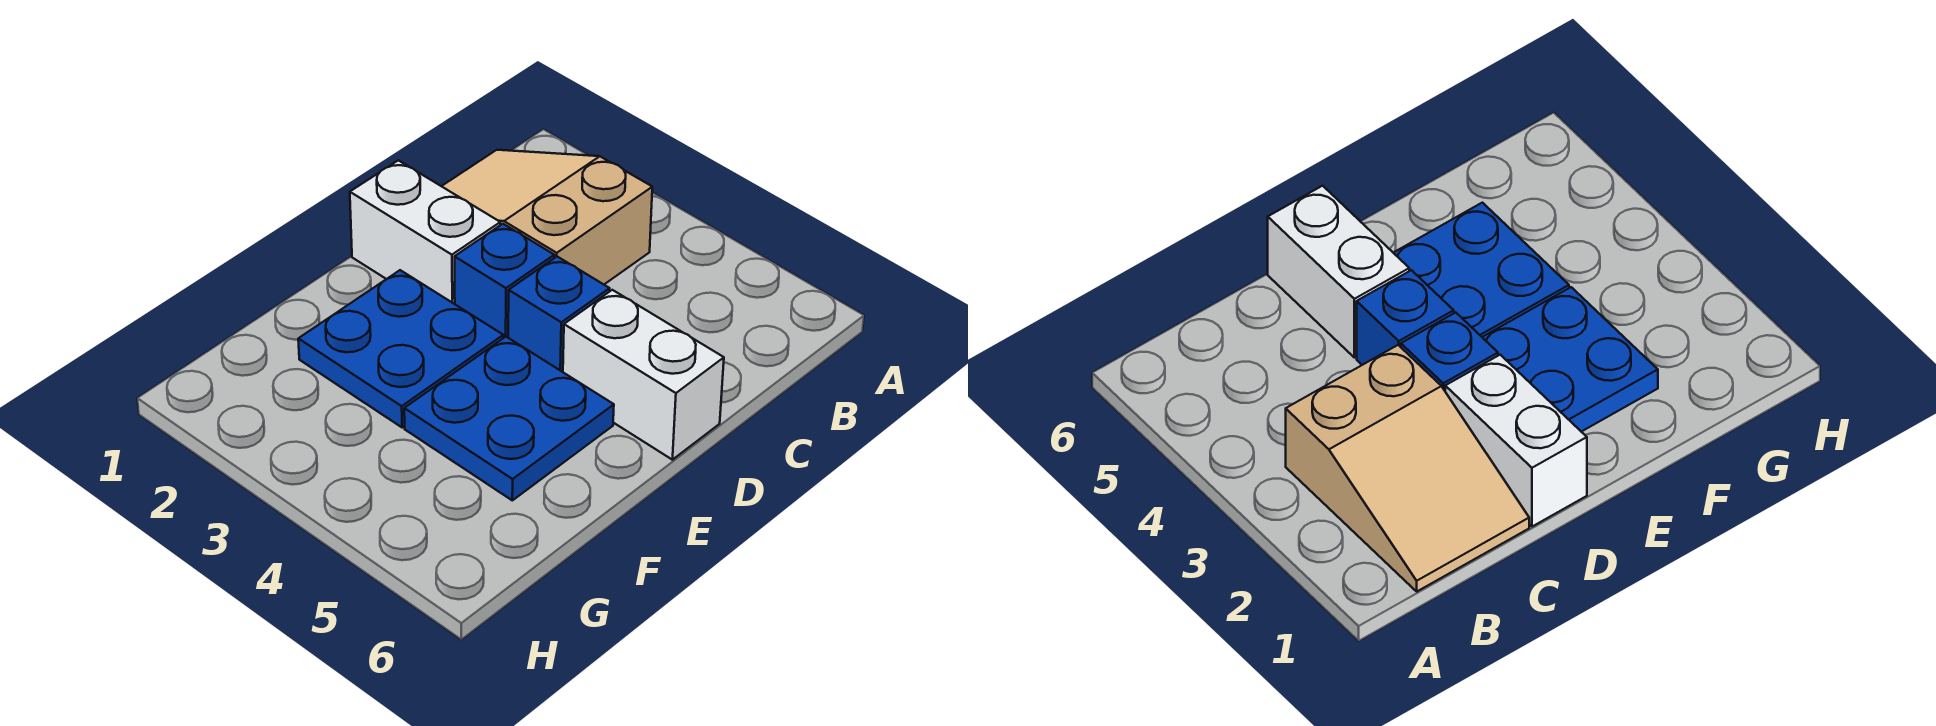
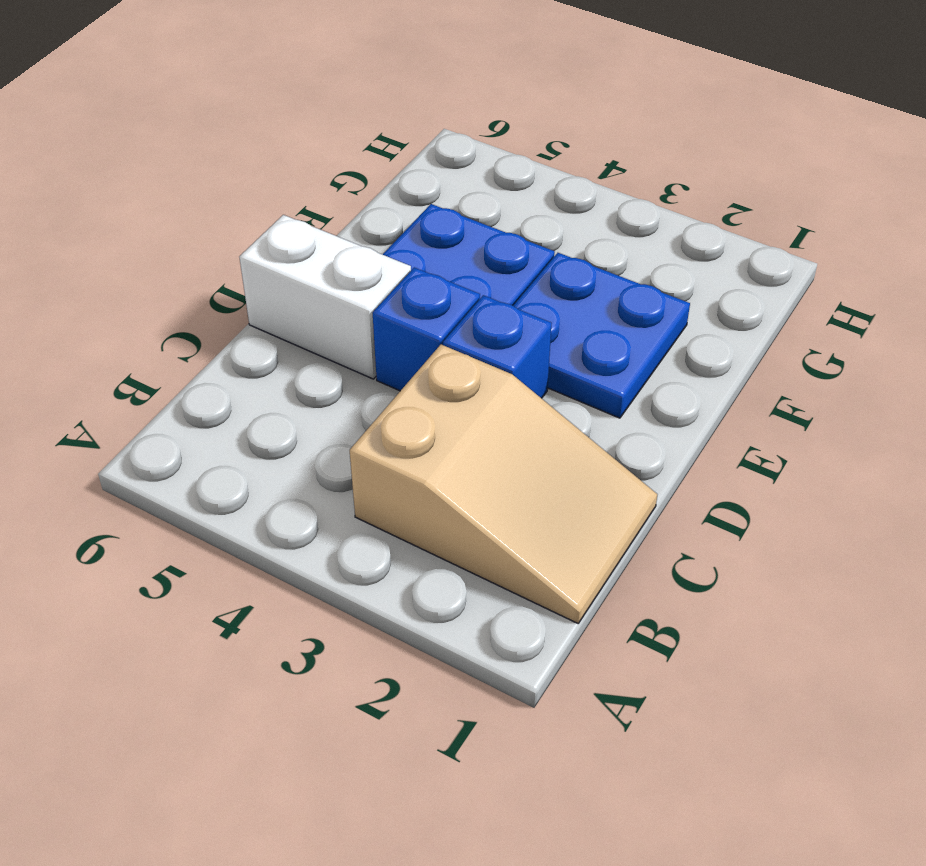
white 1x2 brick [350,160,500,304] -> none

